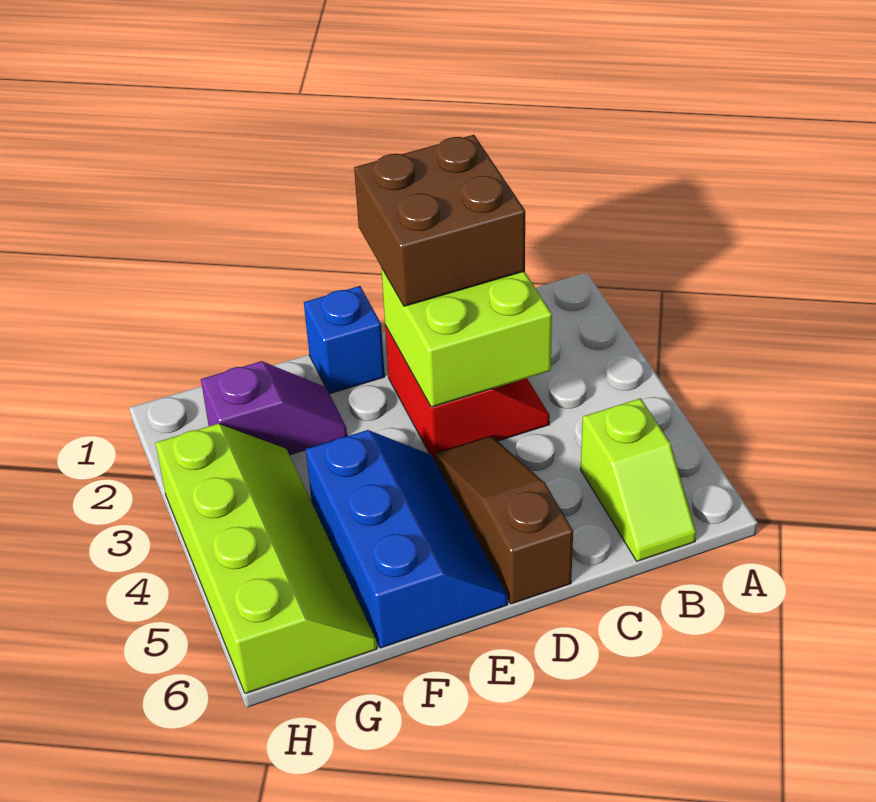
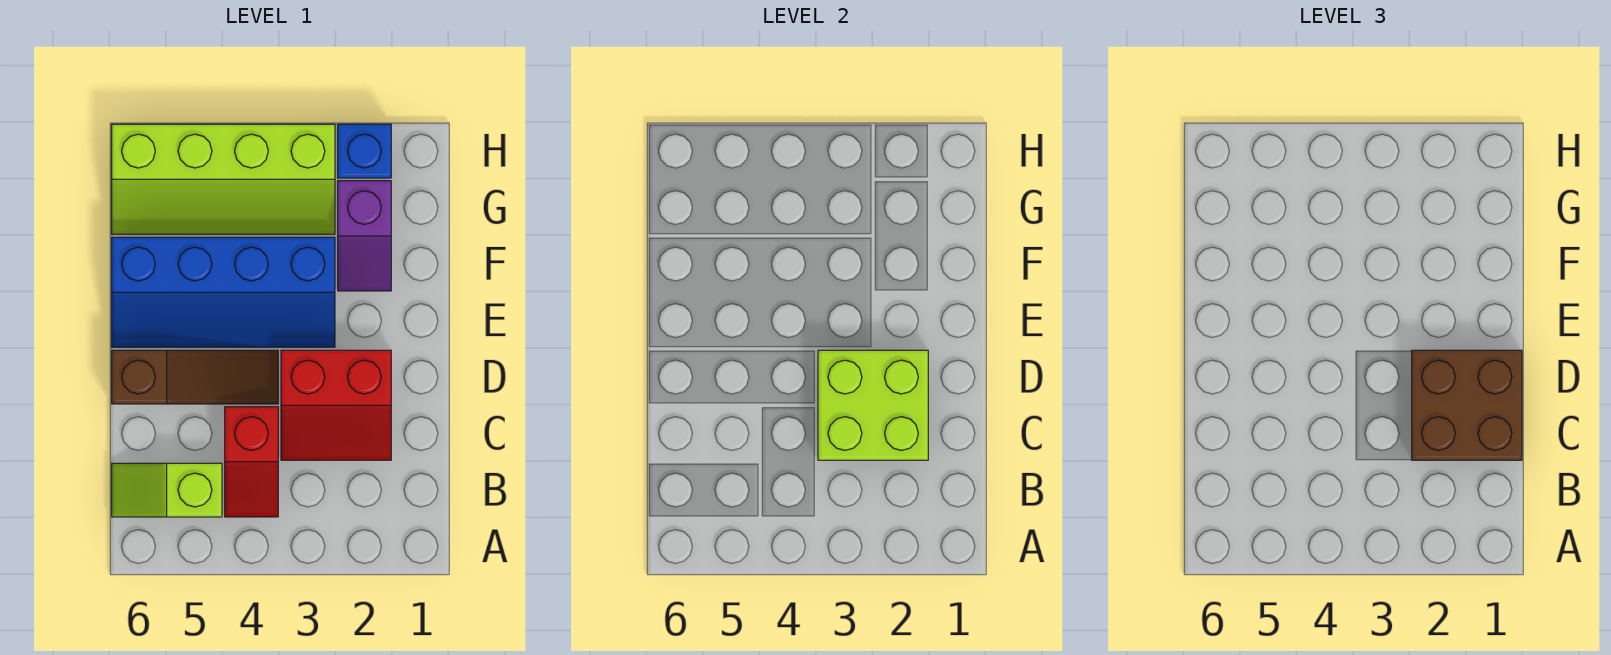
none -> red 1x2 slope [225,407,278,517]
blue 1x1 brick [304,286,385,394] -> blue 1x1 brick moved to [338,124,391,178]
blue 2x3 slope [306,430,508,648] -> blue 2x4 slope [112,237,335,347]

